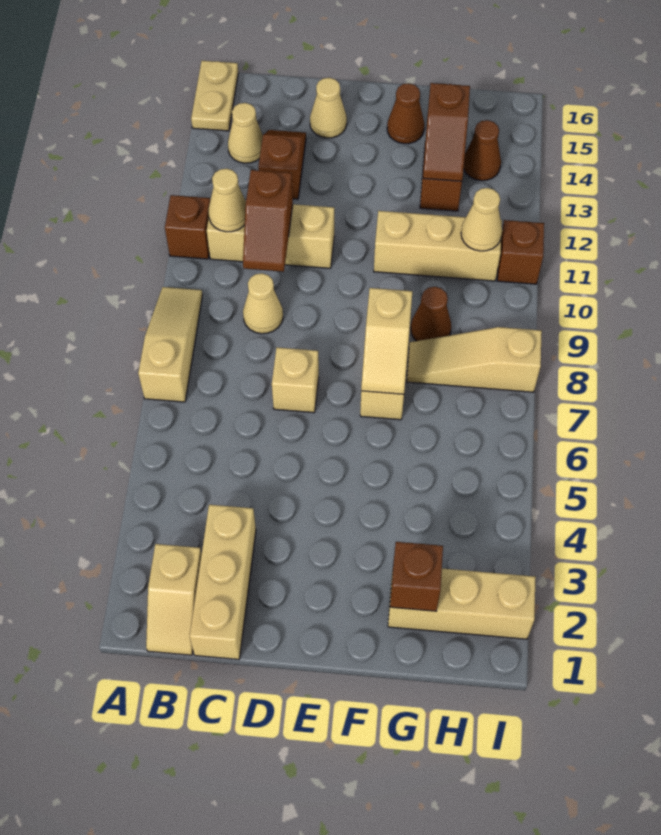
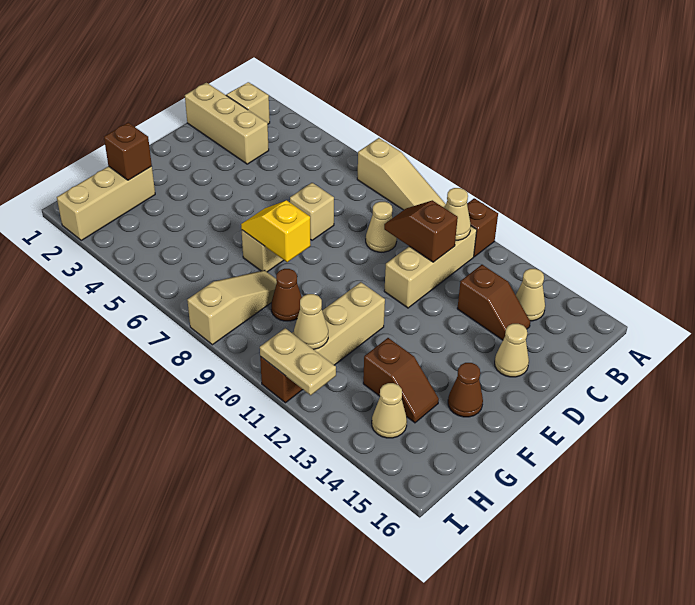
tan 1x2 plate [191,61,238,131] -> tan 1x2 plate moved to [260,328,336,395]
tan 1x2 slope [361,288,413,394] -> yellow 1x2 slope [241,200,311,262]
brown 1x2 slope [423,83,470,181] -> none
brown 1x1 cone [464,120,501,181] -> tan 1x1 cone [372,383,407,438]

